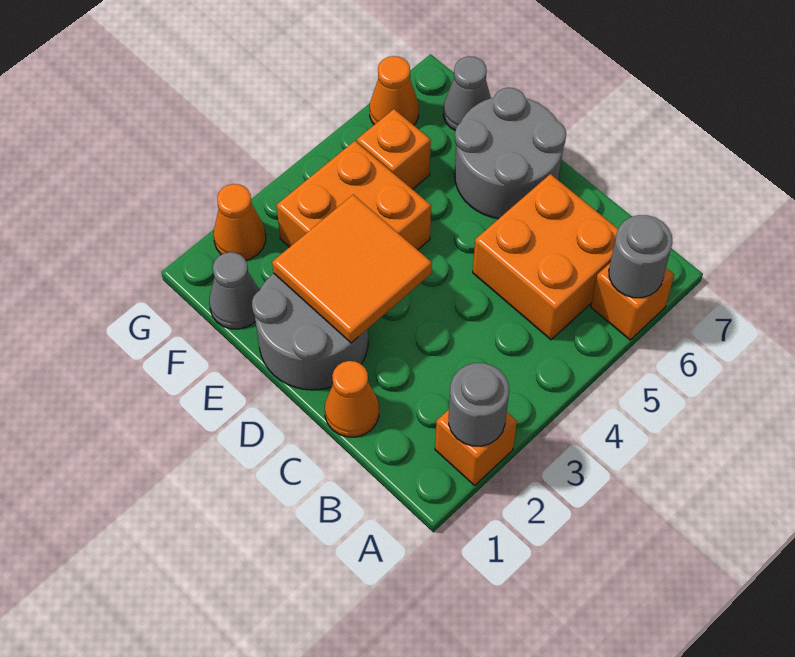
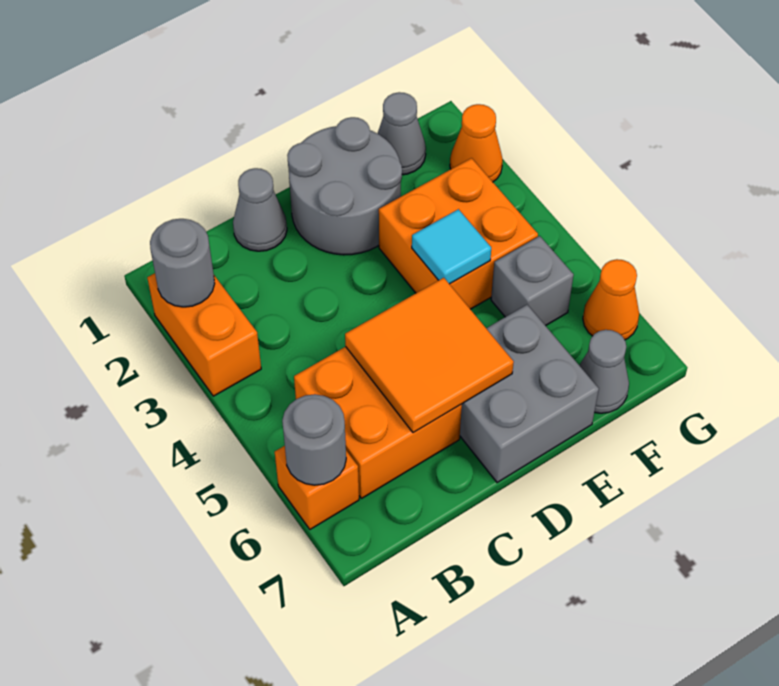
orange 1x1 brick [435,410,517,485] -> orange 1x2 brick [147,273,261,396]
orange 1x1 cone [325,361,379,437] -> grey 1x1 cone [233,168,287,251]
orange 2x2 tile [272,195,432,343] -> orange 2x2 tile moved to [345,278,514,433]
grey 2x2 round brick [455,88,566,219] -> grey 2x2 brick [460,305,599,483]
none -> cyan 1x1 tile [412,209,491,284]
orange 1x1 brick [357,109,431,189] -> grey 1x1 brick [491,236,573,326]

